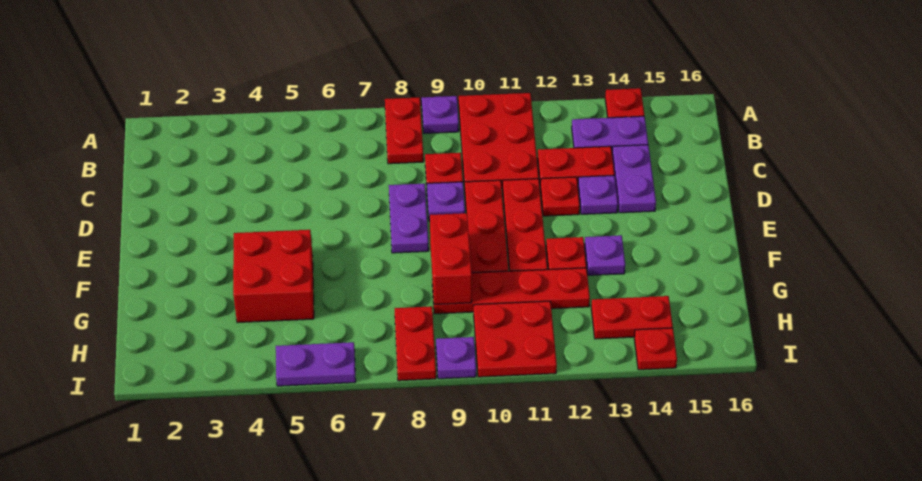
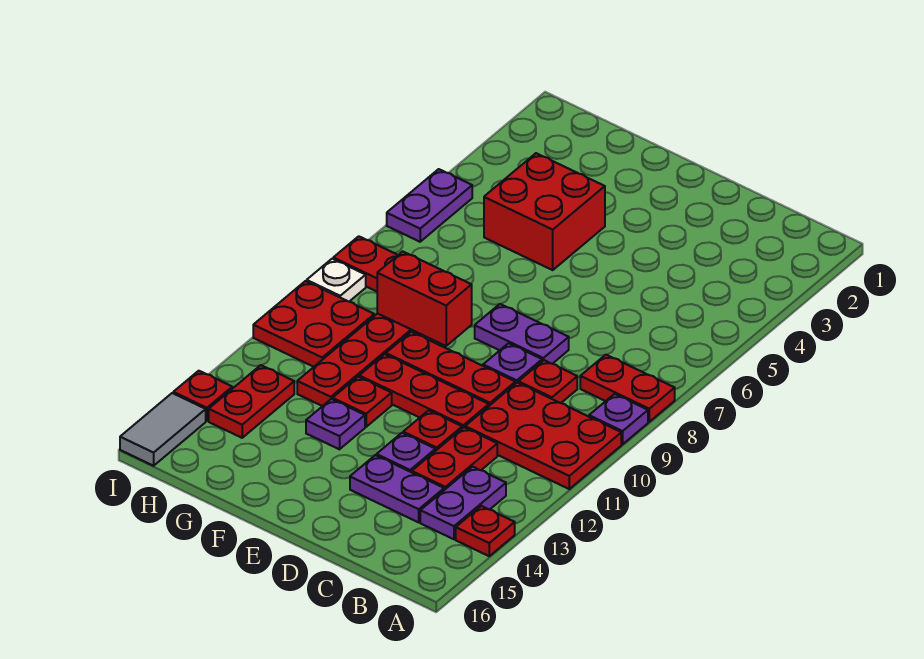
purple 1x1 plate [436,337,476,379] -> white 1x1 plate [307,259,366,302]
none -> grey 1x2 tile [120,393,206,466]

